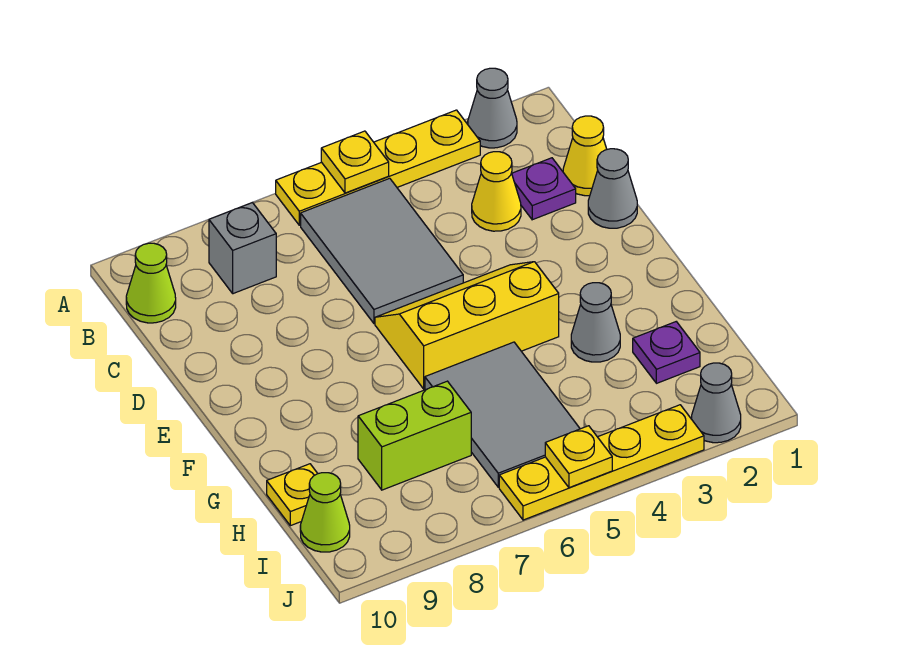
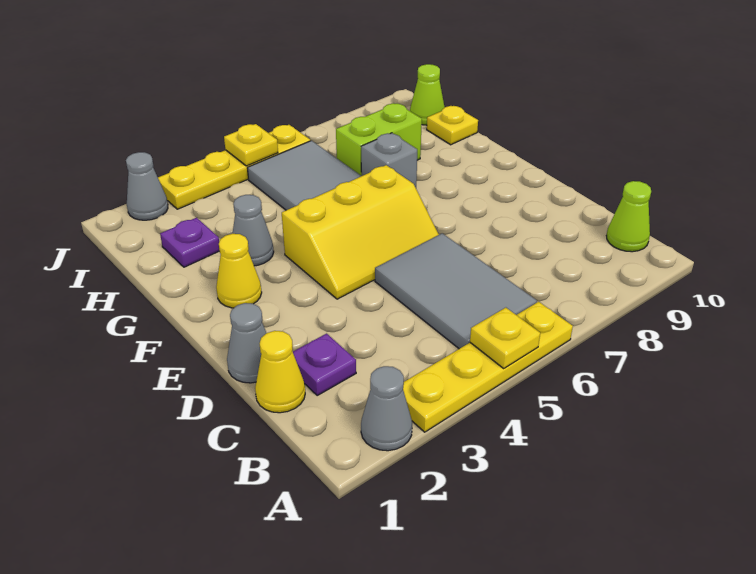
grey 1x1 brick [209,202,276,294] -> grey 1x1 brick moved to [361,133,417,188]
yellow 1x1 cone [472,152,521,231] -> yellow 1x1 cone moved to [216,234,262,308]

